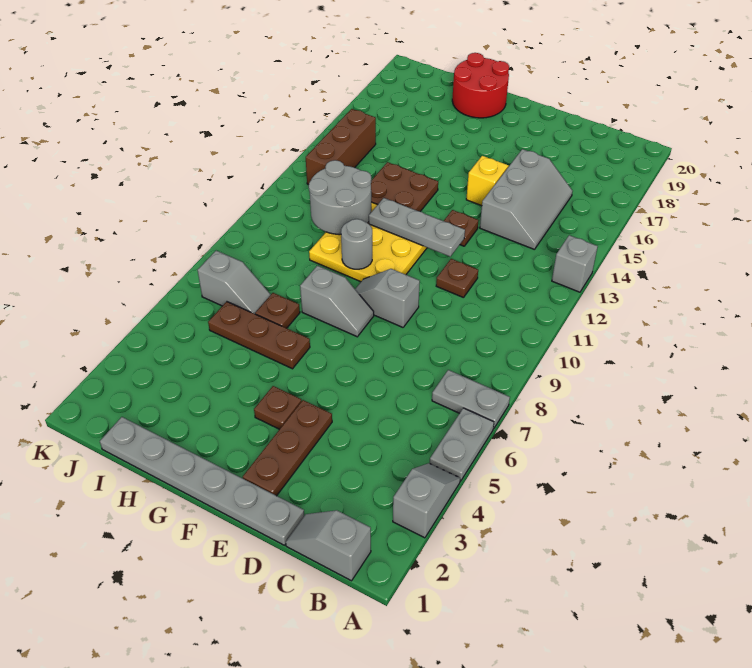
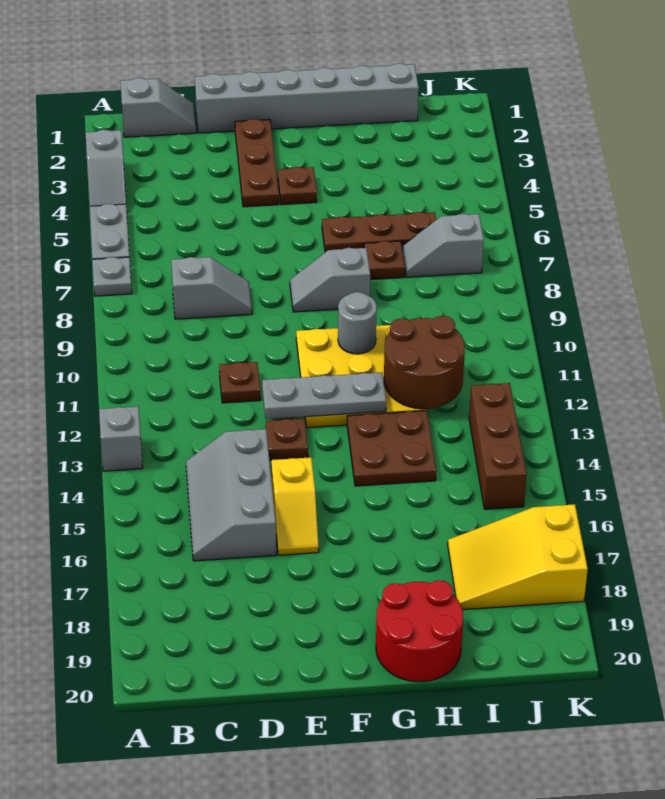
grey 1x2 plate [432,370,510,429] -> grey 1x1 plate [92,257,132,296]
grey 1x6 plate [100,417,304,545] -> grey 1x6 brick [195,63,419,133]
grey 1x2 slope [355,269,420,327] -> grey 1x2 slope moved to [171,257,252,319]
grey 2x2 round brick [309,160,371,235] -> brown 2x2 round brick [384,316,465,409]
none -> yellow 2x3 slope [448,504,588,610]

